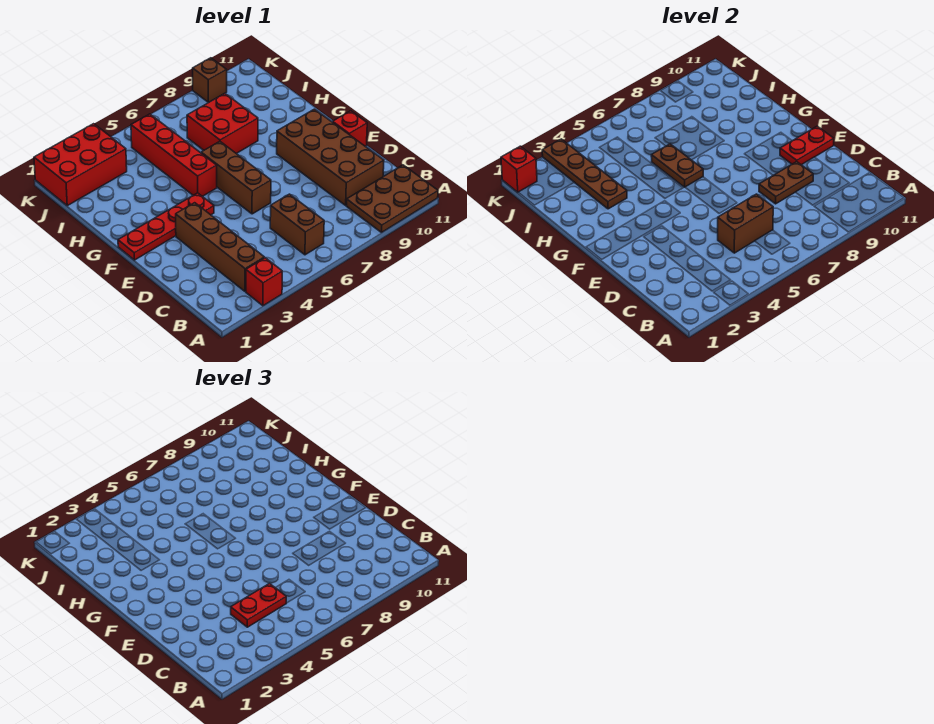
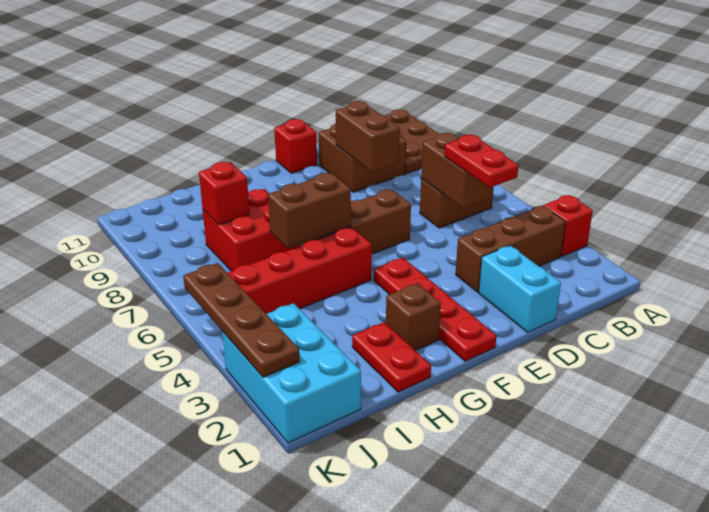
brown 1x4 brick [176,203,264,291] -> brown 1x3 brick [455,206,566,292]
brown 2x4 brick [277,109,384,205] -> brown 2x2 brick [319,124,406,192]
none -> cyan 1x2 brick [479,245,561,332]
brown 1x2 plate [759,162,813,204] -> brown 1x2 brick [336,101,400,172]
red 1x2 plate [780,126,834,165] -> red 1x2 plate moved to [352,322,431,392]
brown 1x2 plate [651,144,703,187] -> brown 1x2 brick [268,173,351,249]
brown 1x4 plate [542,139,627,209] -> brown 1x4 plate turned to [183,263,300,377]
red 2x3 brick [34,124,127,206] -> cyan 2x3 brick [222,303,361,443]
red 1x1 brick [501,146,537,192] -> red 1x1 brick moved to [199,162,250,225]
brown 1x1 brick [193,58,227,103] -> brown 1x1 brick moved to [386,283,441,350]

